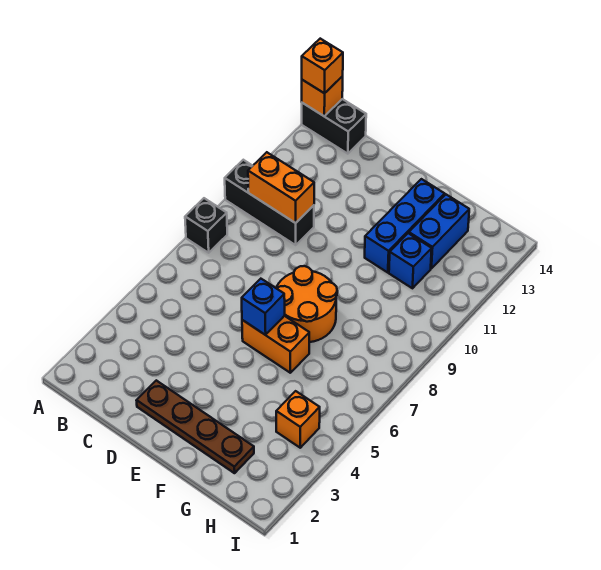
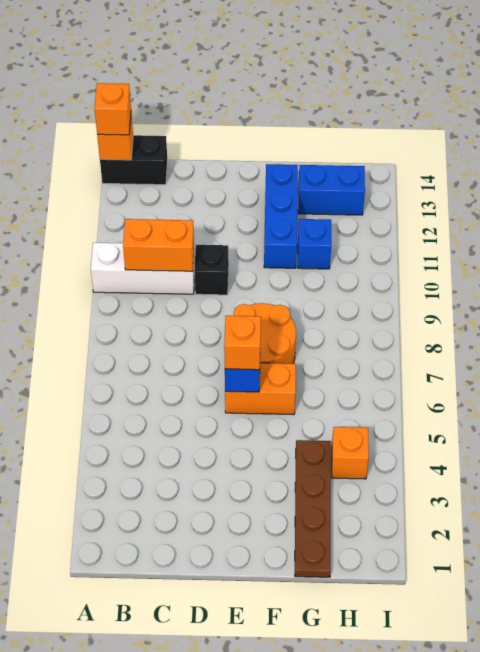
black 1x1 brick [185,198,227,253] -> black 1x1 brick moved to [194,245,229,295]
black 1x3 brick [225,160,314,245] -> white 1x3 brick [91,243,195,294]
brown 1x4 plate [136,380,254,473] -> brown 1x4 plate turned to [295,440,331,577]
none -> orange 1x1 brick [224,316,261,370]
blue 1x2 brick [409,195,469,268] -> blue 1x2 brick turned to [298,165,365,215]

